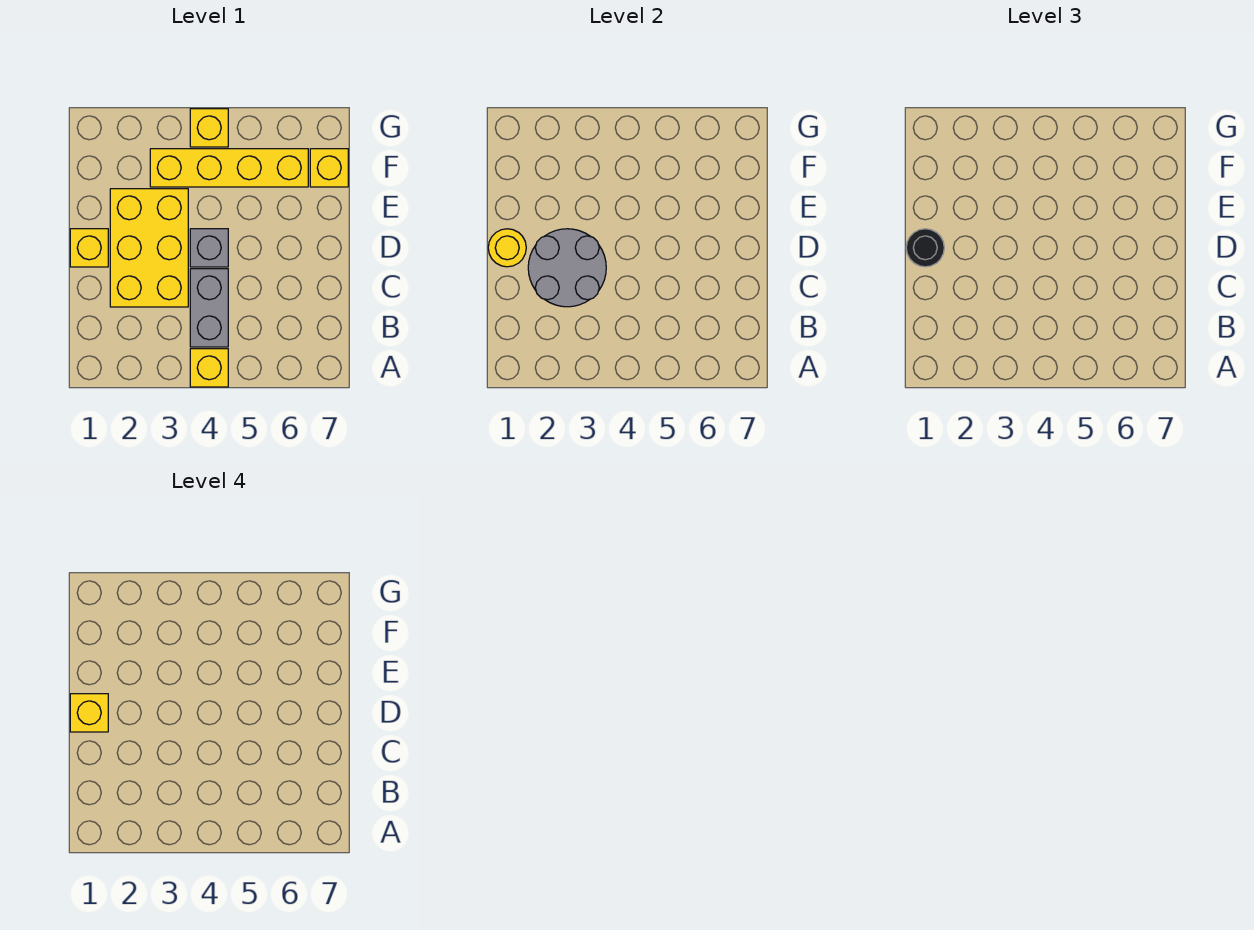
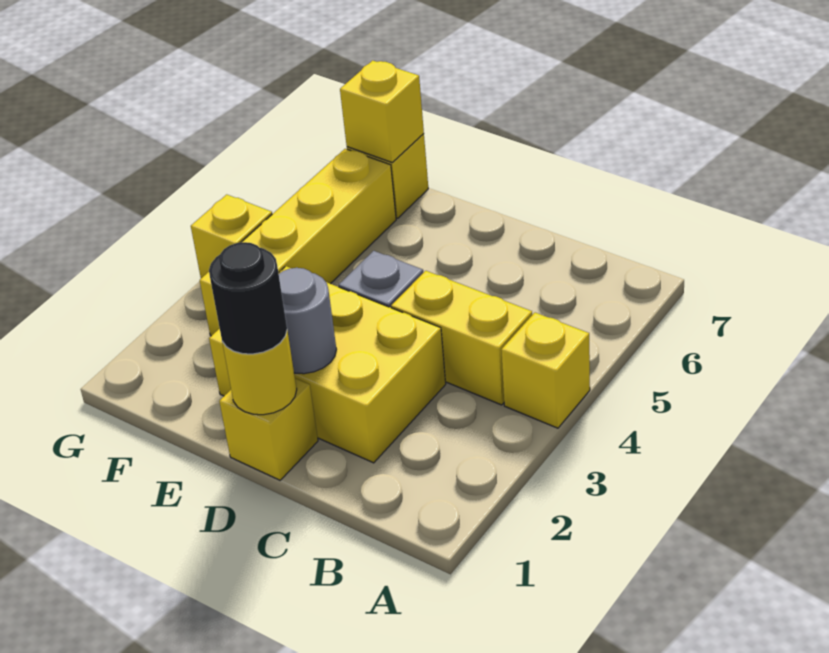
grey 1x2 brick [190,269,228,347] -> yellow 1x2 brick [391,271,532,405]
grey 2x2 round brick [528,229,606,307] -> grey 1x1 round brick [279,268,336,374]
yellow 1x1 brick [70,694,108,732] -> yellow 1x1 brick moved to [340,60,424,162]

